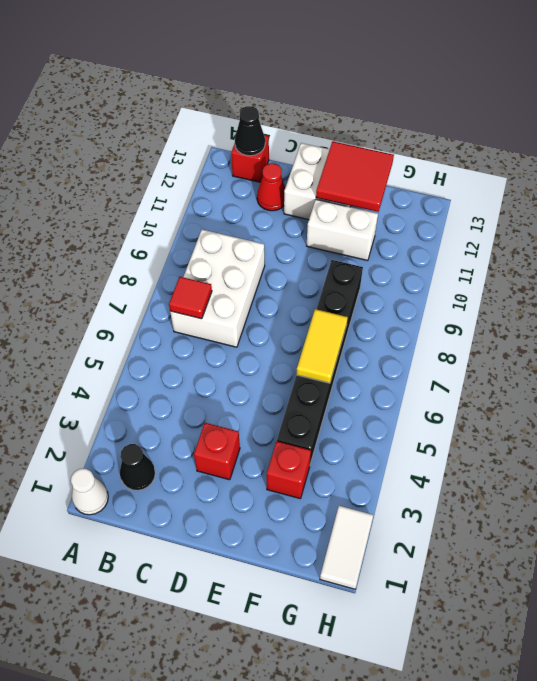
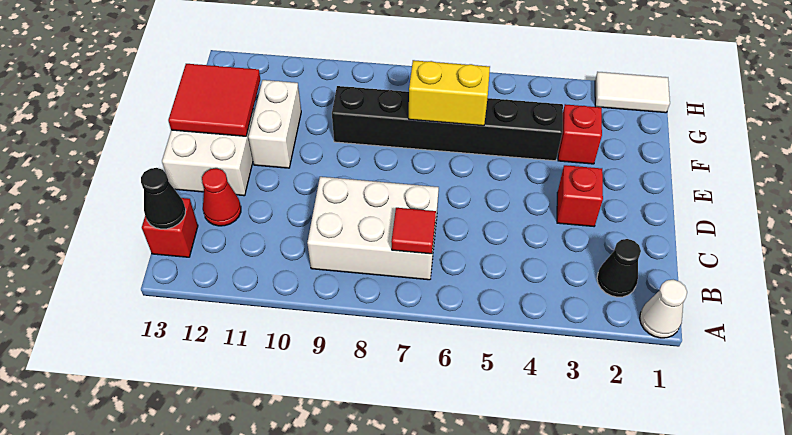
yellow 1x2 tile [296,309,348,383] -> yellow 1x2 brick [409,60,490,126]

